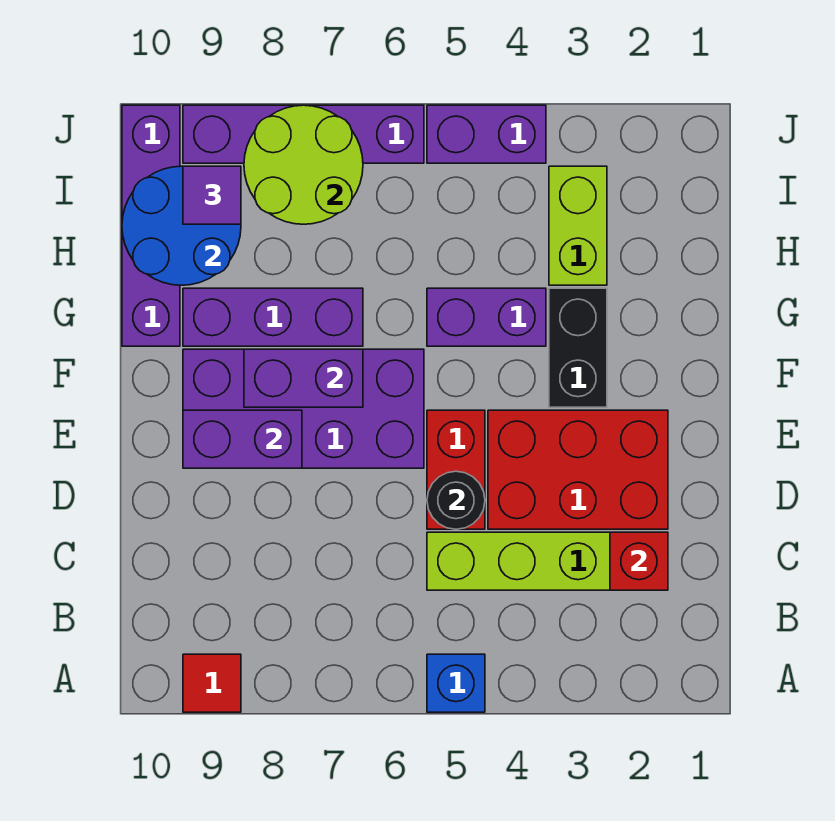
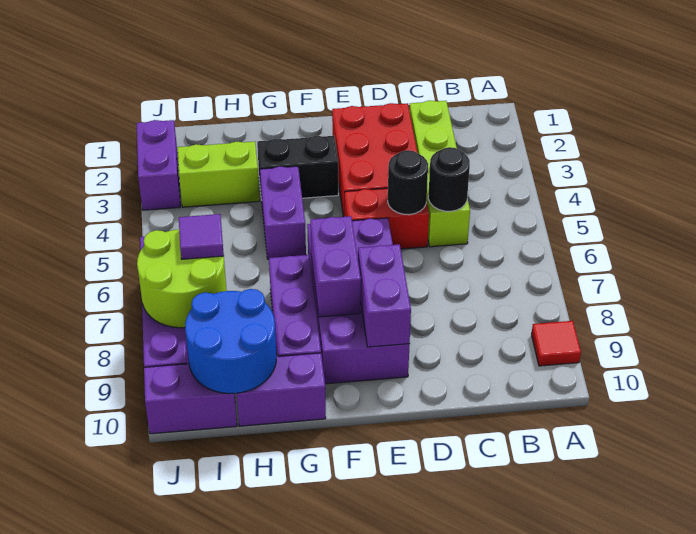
blue 1x1 brick [427,654,485,712] -> none
red 1x1 brick [610,532,668,590] -> none
none -> black 1x1 round brick [428,147,470,211]
purple 1x1 tile [183,166,241,224] -> purple 1x1 tile moved to [179,214,224,259]
purple 1x2 brick [427,105,546,163] -> purple 1x2 brick moved to [137,120,180,210]

